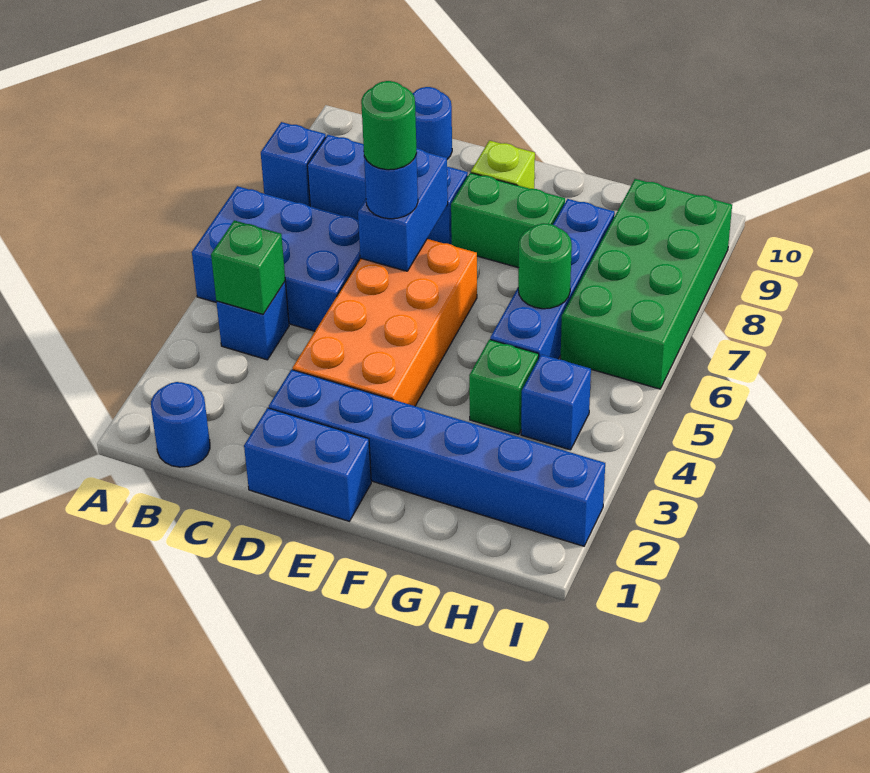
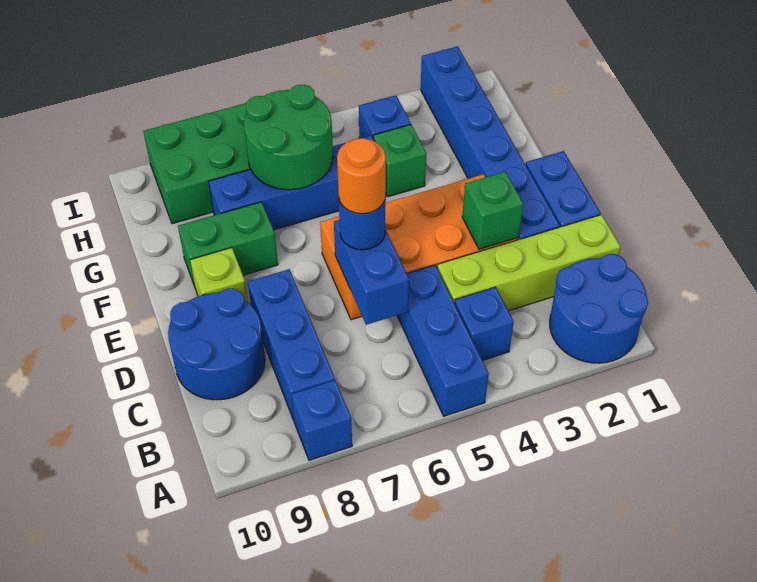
blue 2x3 brick [192,186,360,331] -> blue 1x3 brick [397,265,489,416]
blue 1x1 round brick [151,382,210,467] -> blue 2x2 round brick [550,254,648,363]
green 1x1 brick [211,220,285,314] -> green 1x1 brick moved to [462,172,523,249]
none -> lime 1x4 brick [437,215,621,311]
blue 1x1 round brick [412,87,452,159] -> blue 2x2 round brick [168,289,265,400]
blue 1x2 brick [358,148,448,271] -> blue 1x2 brick turned to [334,220,409,325]
green 1x1 round brick [361,81,417,170] -> orange 1x1 round brick [337,138,386,214]
green 1x2 brick [451,173,565,268] -> green 1x2 brick turned to [178,202,278,289]
green 1x1 round brick [518,223,572,309] -> green 2x2 round brick [244,85,333,190]

